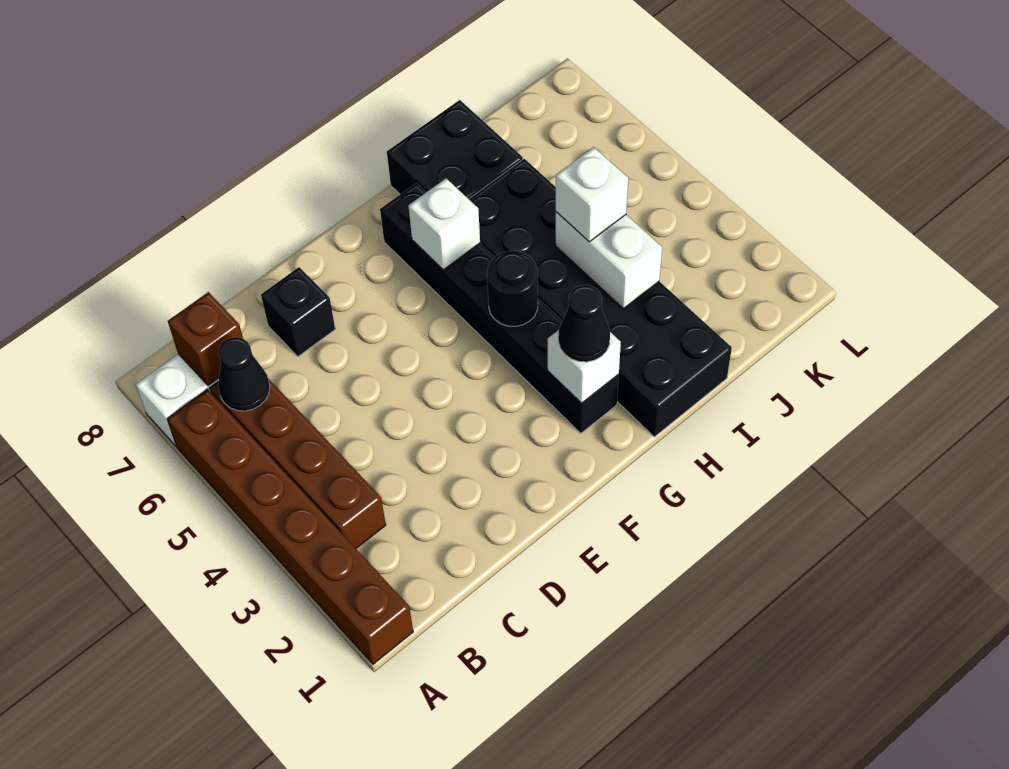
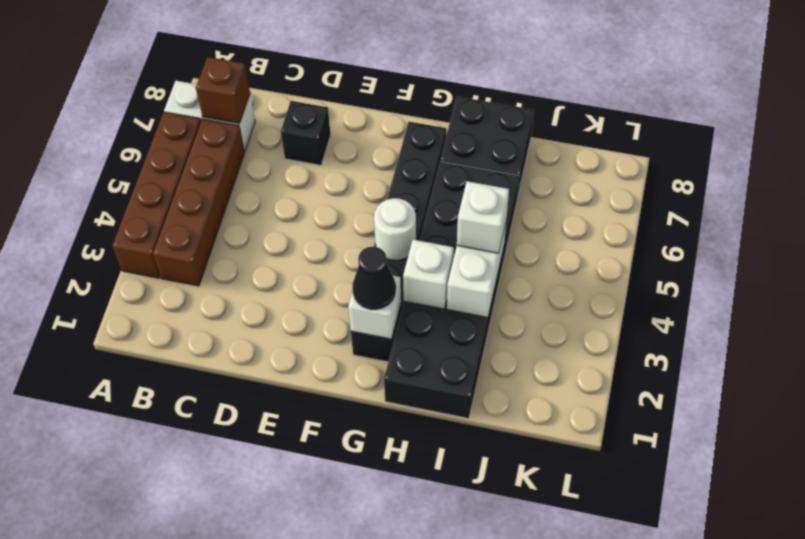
brown 1x6 brick [167,389,413,664] -> brown 1x4 brick [112,112,201,278]
black 1x1 cone [218,337,270,411] -> none
black 1x1 round brick [487,251,538,326] -> white 1x1 round brick [374,198,416,260]
white 1x1 brick [408,178,480,270] -> white 1x1 brick moved to [403,240,454,309]

